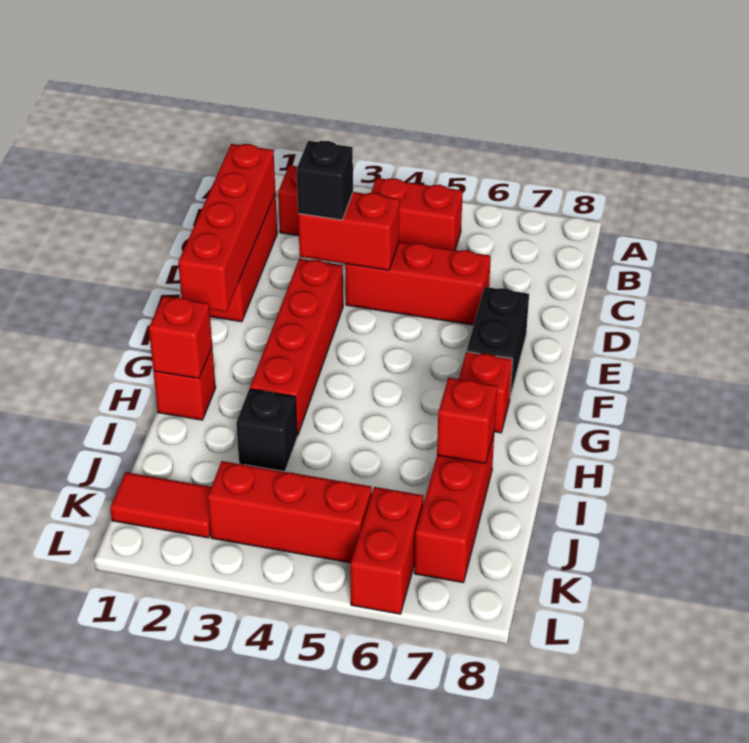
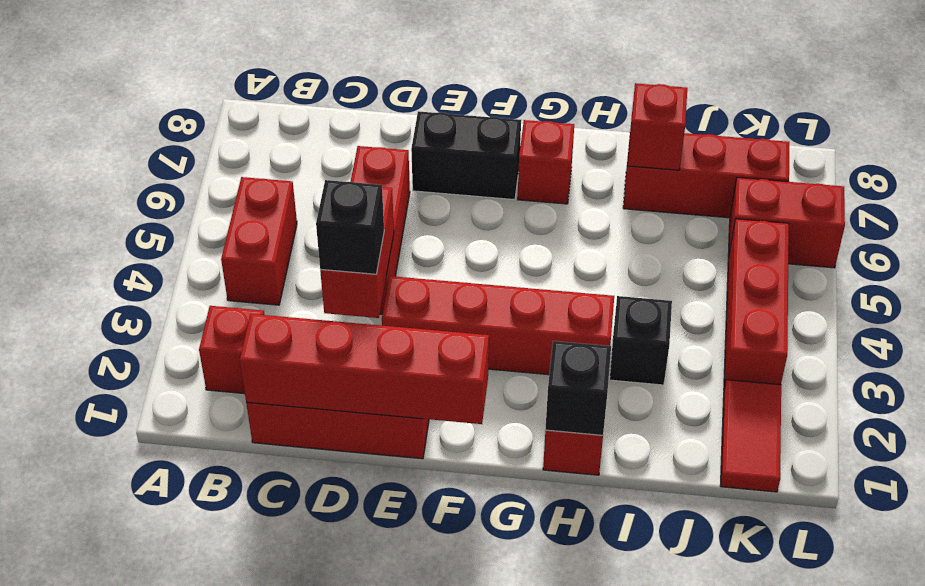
red 1x1 brick [149,296,212,378] -> black 1x1 brick [545,341,611,435]

